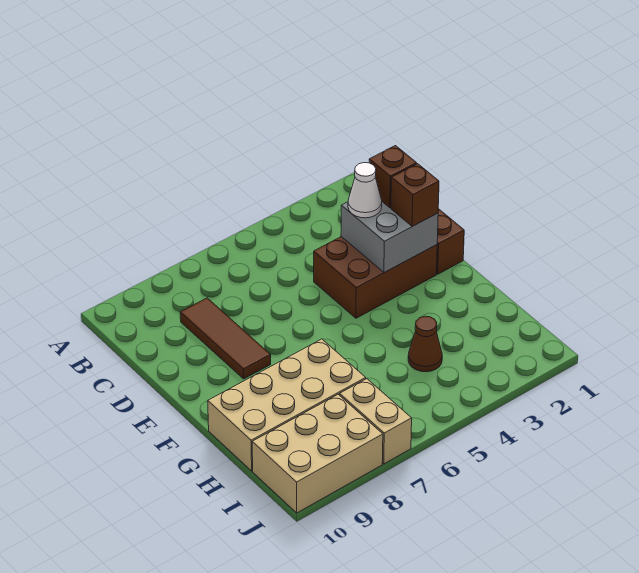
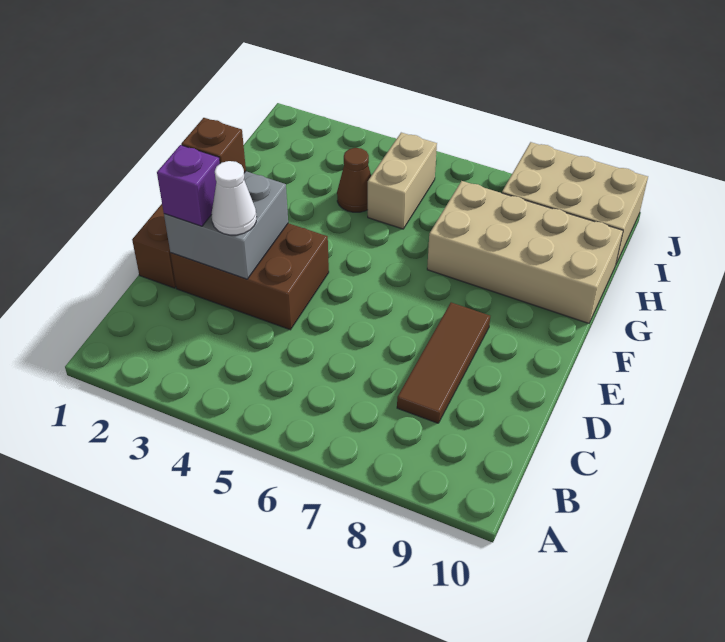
brown 1x1 brick [369,146,417,208] -> purple 1x1 brick [157,145,220,226]
tan 1x2 brick [340,379,412,464] -> tan 1x2 brick moved to [368,133,437,229]

